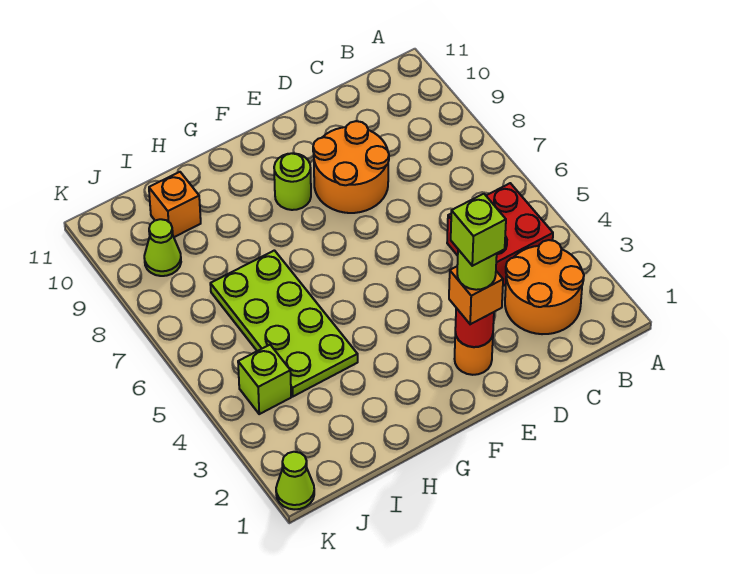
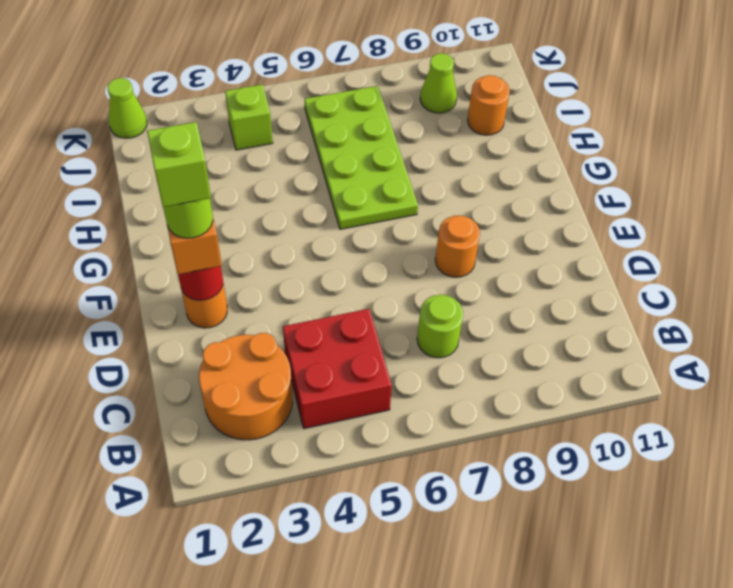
orange 2x2 round brick [313,121,389,213] -> orange 1x1 round brick [435,215,480,277]
lime 1x1 round brick [274,153,311,210] -> lime 1x1 round brick moved to [417,295,463,358]
lime 2x4 plate [210,250,358,396] -> lime 2x4 plate turned to [305,86,418,229]
orange 1x1 brick [149,172,201,237] -> orange 1x1 round brick [468,75,510,135]

